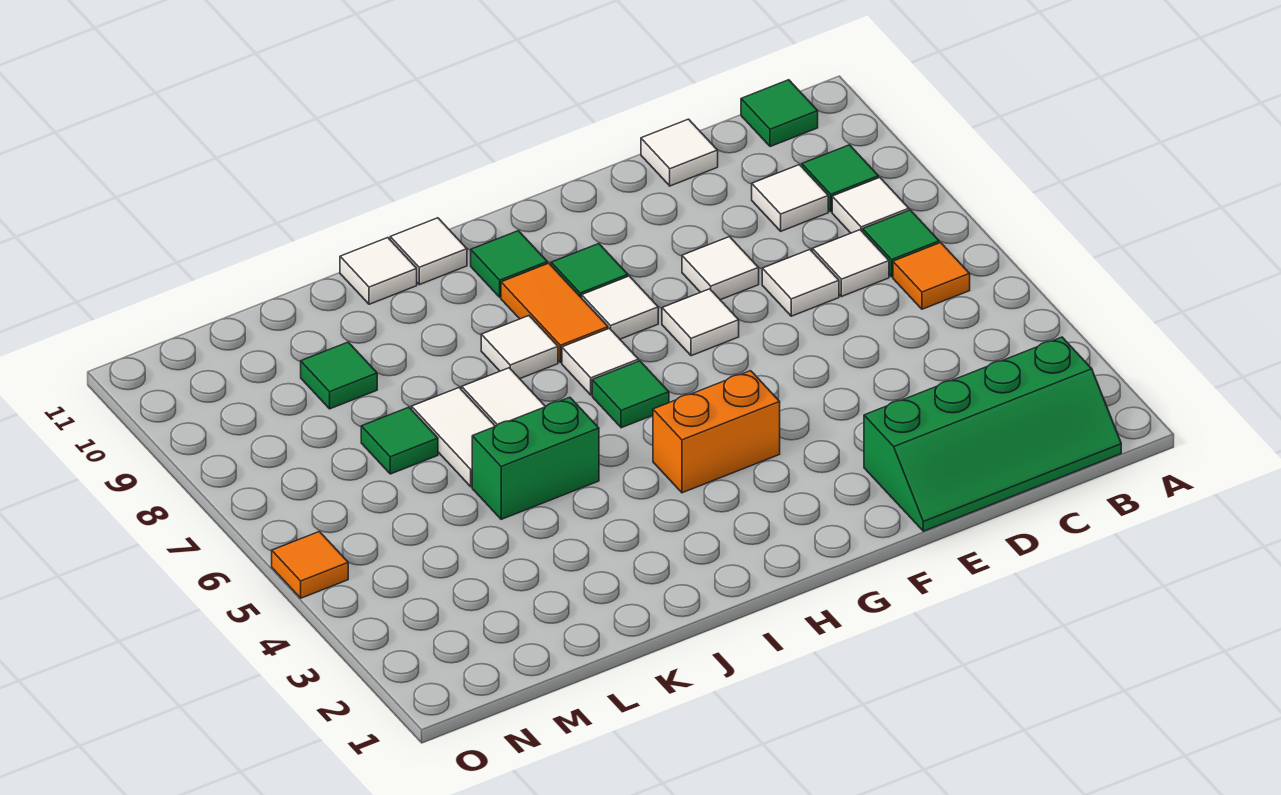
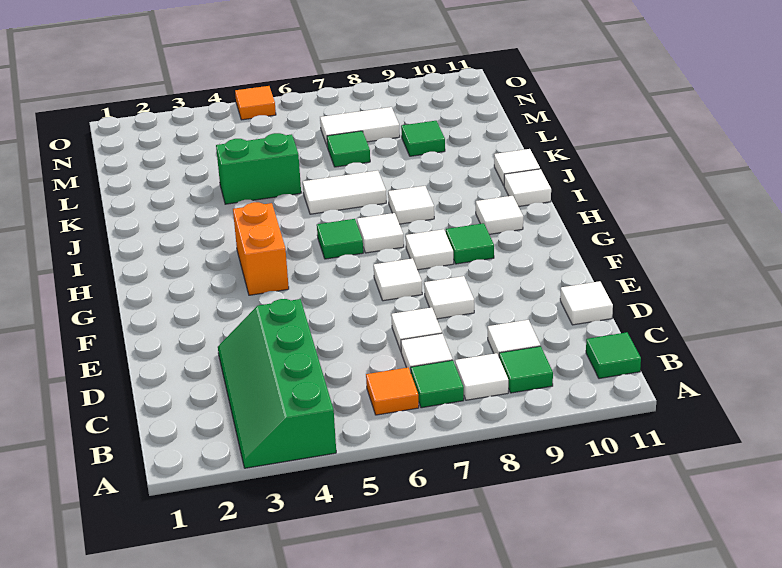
green 2x4 slope [864,337,1121,531] -> green 2x4 slope moved to [218,299,336,468]
orange 1x2 tile [501,263,608,363] -> none
green 1x1 tile [471,231,547,297] -> white 1x1 tile [476,196,523,234]
green 1x2 brick [472,397,599,519] -> green 1x2 brick turned to [216,133,301,204]
white 1x2 tile [412,388,495,487] -> white 1x2 tile moved to [320,107,400,147]

